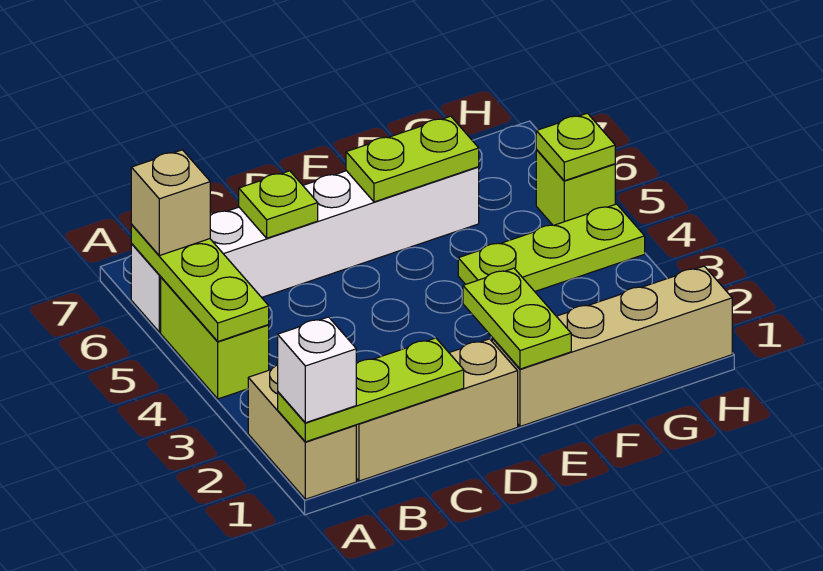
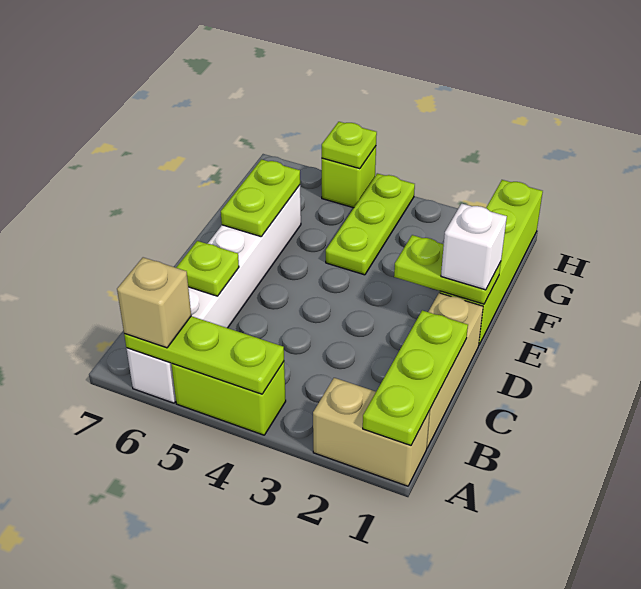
white 1x1 brick [278,317,356,423] -> white 1x1 brick moved to [441,204,507,290]
tan 1x4 brick [492,266,732,426] -> lime 1x4 brick [440,180,543,344]

